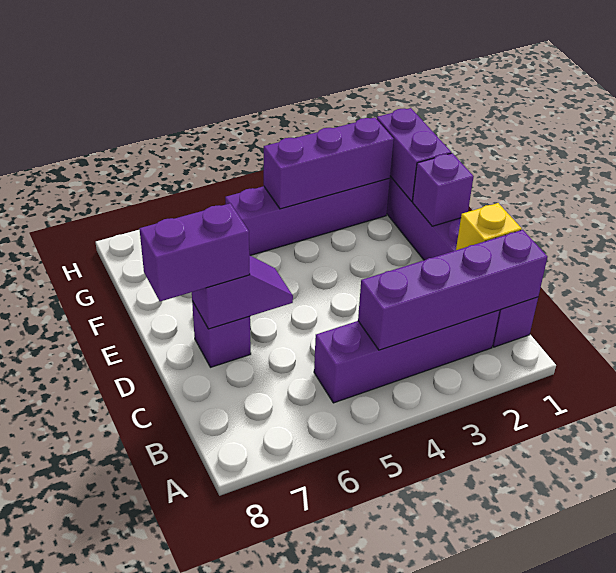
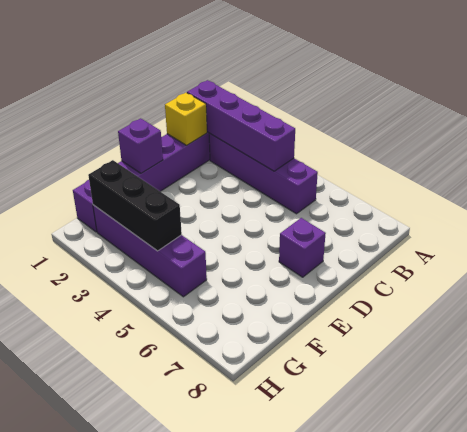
purple 1x2 slope [192,255,293,329] -> none
purple 1x2 brick [139,203,250,301] -> none
purple 1x2 brick [377,108,451,201] -> none
purple 1x3 brick [264,117,394,209] -> black 1x3 brick [88,160,182,251]

